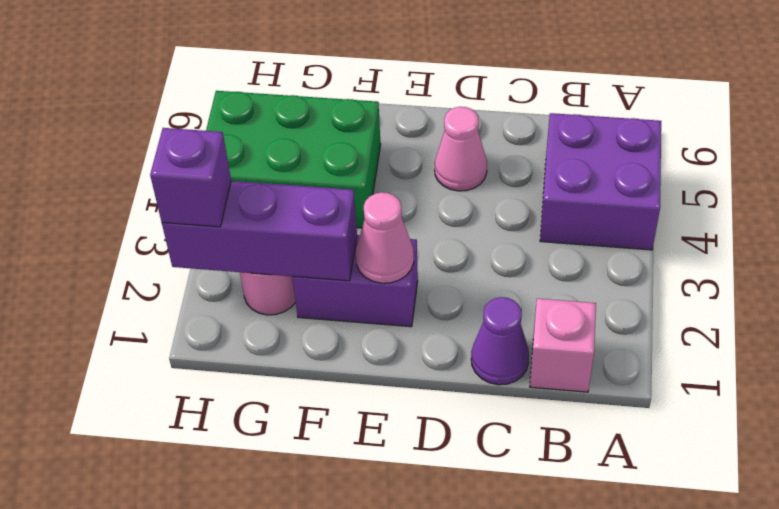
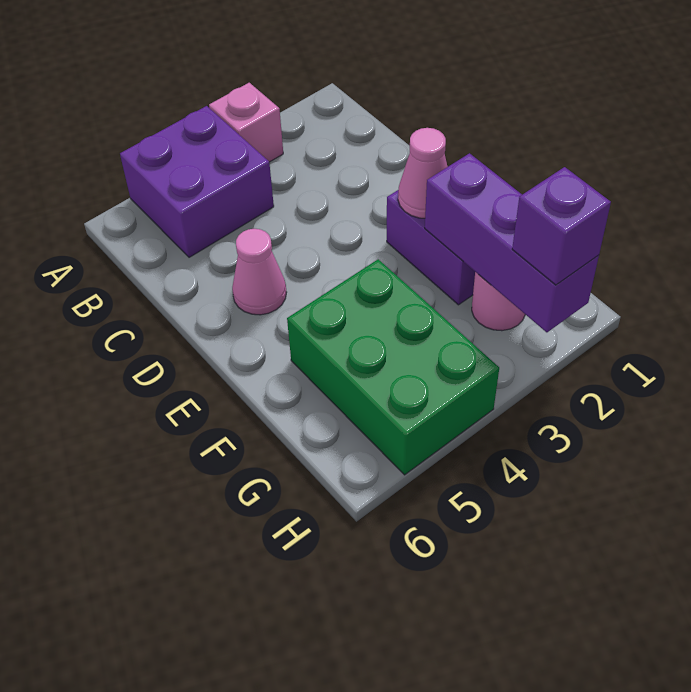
pink 1x1 brick [530,298,596,392] -> pink 1x1 brick moved to [209,83,283,162]
purple 1x1 cone [471,297,529,385] -> none

